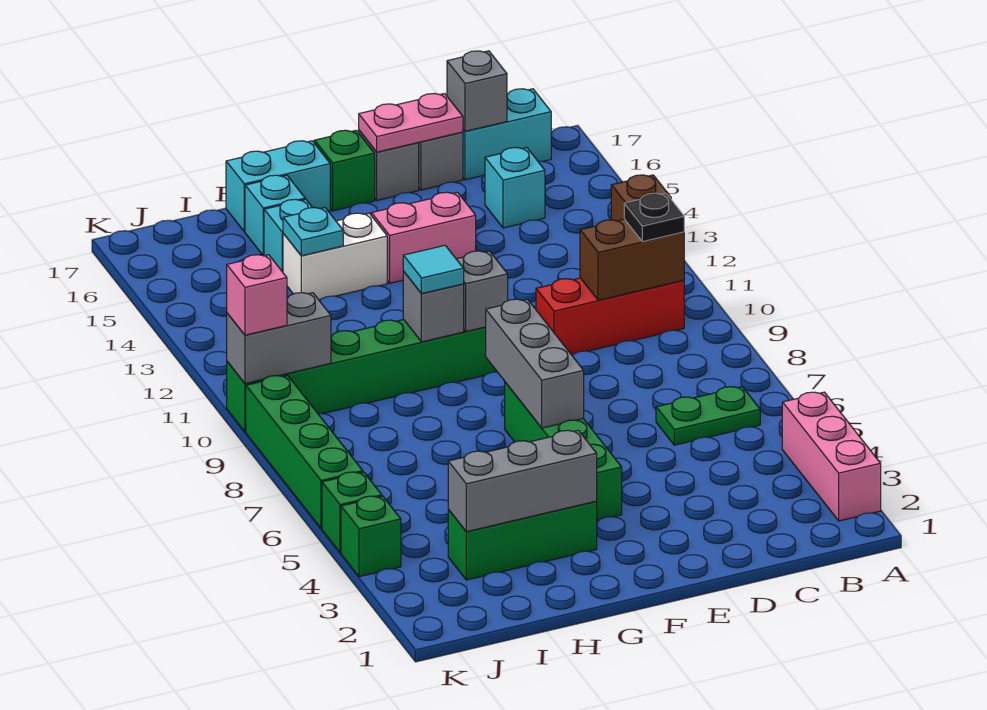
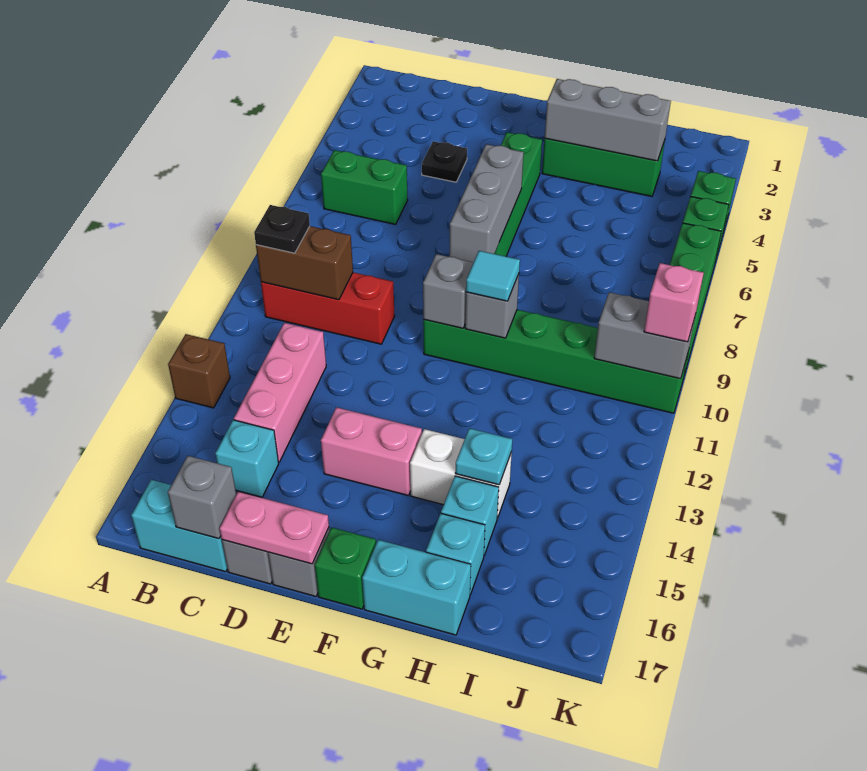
pink 1x3 brick [782,392,881,521] -> pink 1x3 brick moved to [234,323,326,462]
green 1x2 plate [656,387,760,445] -> green 1x2 brick [321,150,408,224]
none -> black 1x1 plate [422,141,467,182]

